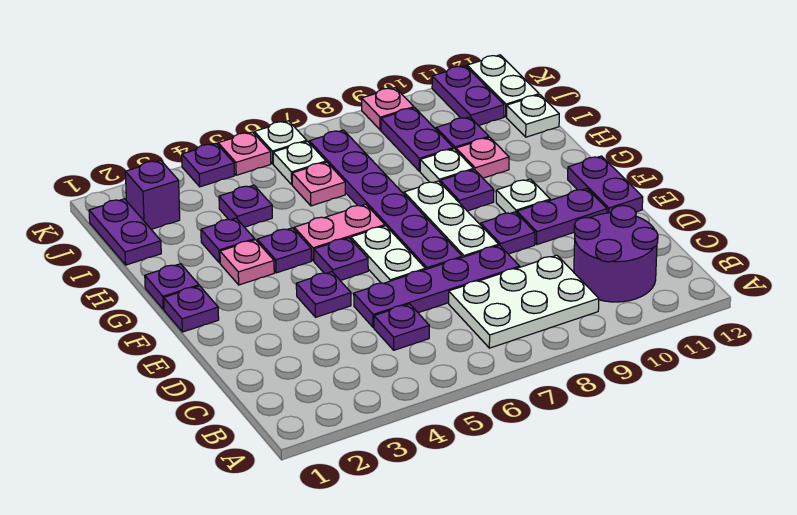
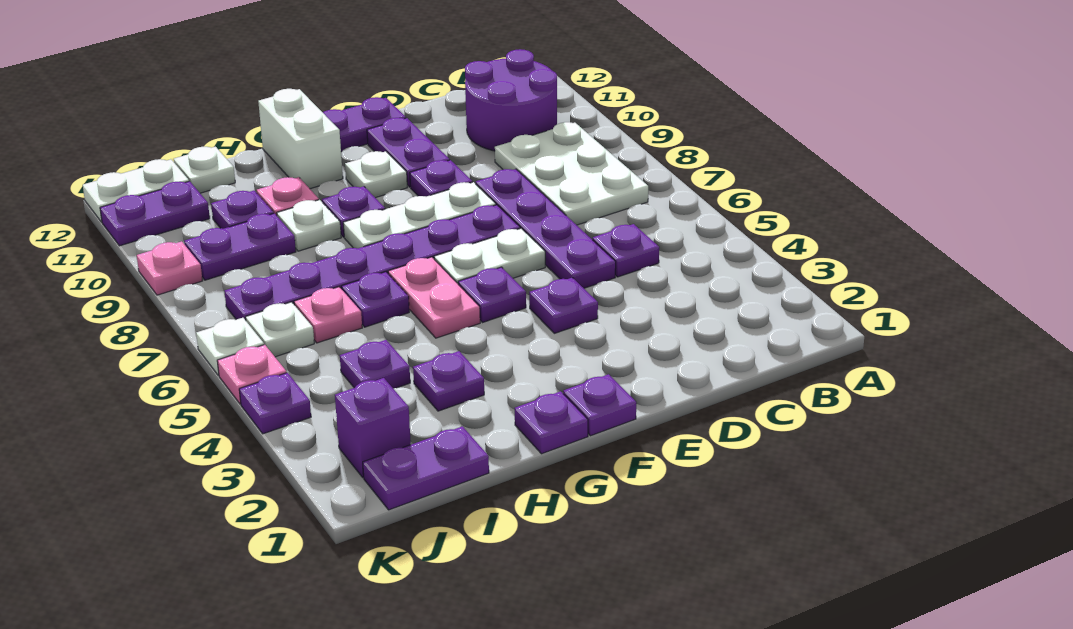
pink 1x1 plate [220,240,274,285] -> none
purple 1x1 plate [257,228,311,273] -> purple 1x1 plate moved to [342,272,409,327]
none -> white 1x2 brick [258,89,343,189]

